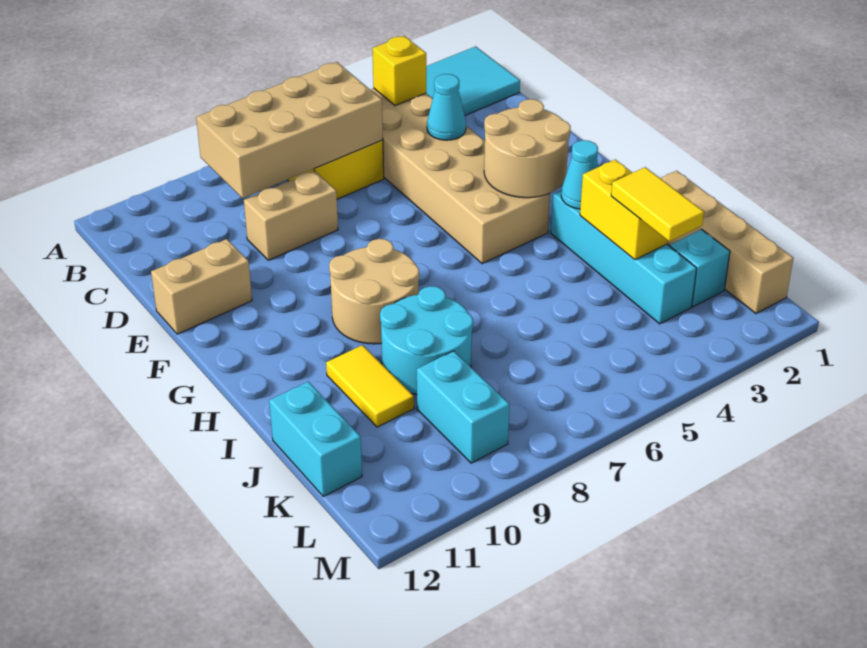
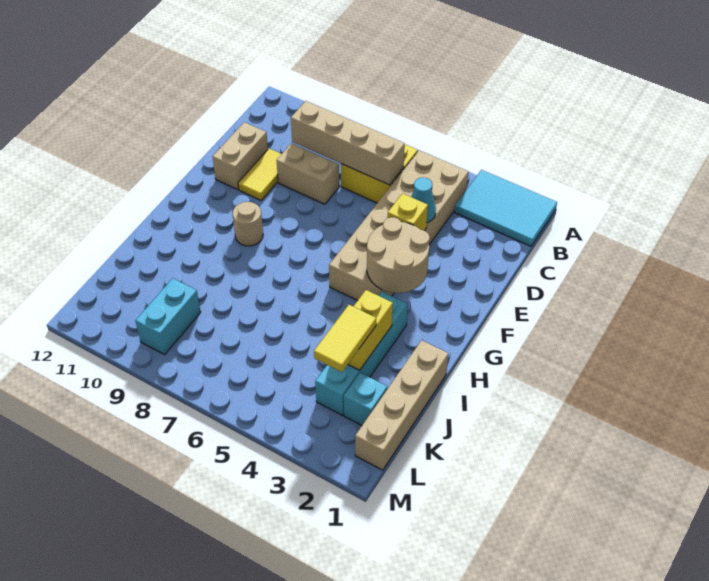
yellow 1x1 brick [372,36,426,106] -> yellow 1x1 brick moved to [387,193,428,231]
tan 2x4 brick [196,62,383,198] -> tan 1x4 brick [291,101,405,185]
tan 1x2 brick [151,239,252,334] -> tan 1x2 brick turned to [213,122,268,190]
tan 2x2 round brick [329,239,419,344] -> tan 1x1 round brick [233,202,263,246]
cyan 1x1 cone [561,140,598,209] -> none
cyan 2x2 round brick [380,286,473,394] -> none
yellow 1x2 tile [326,345,414,427] -> yellow 1x2 tile moved to [238,149,281,200]
cyan 1x2 brick [269,382,362,496] -> none

